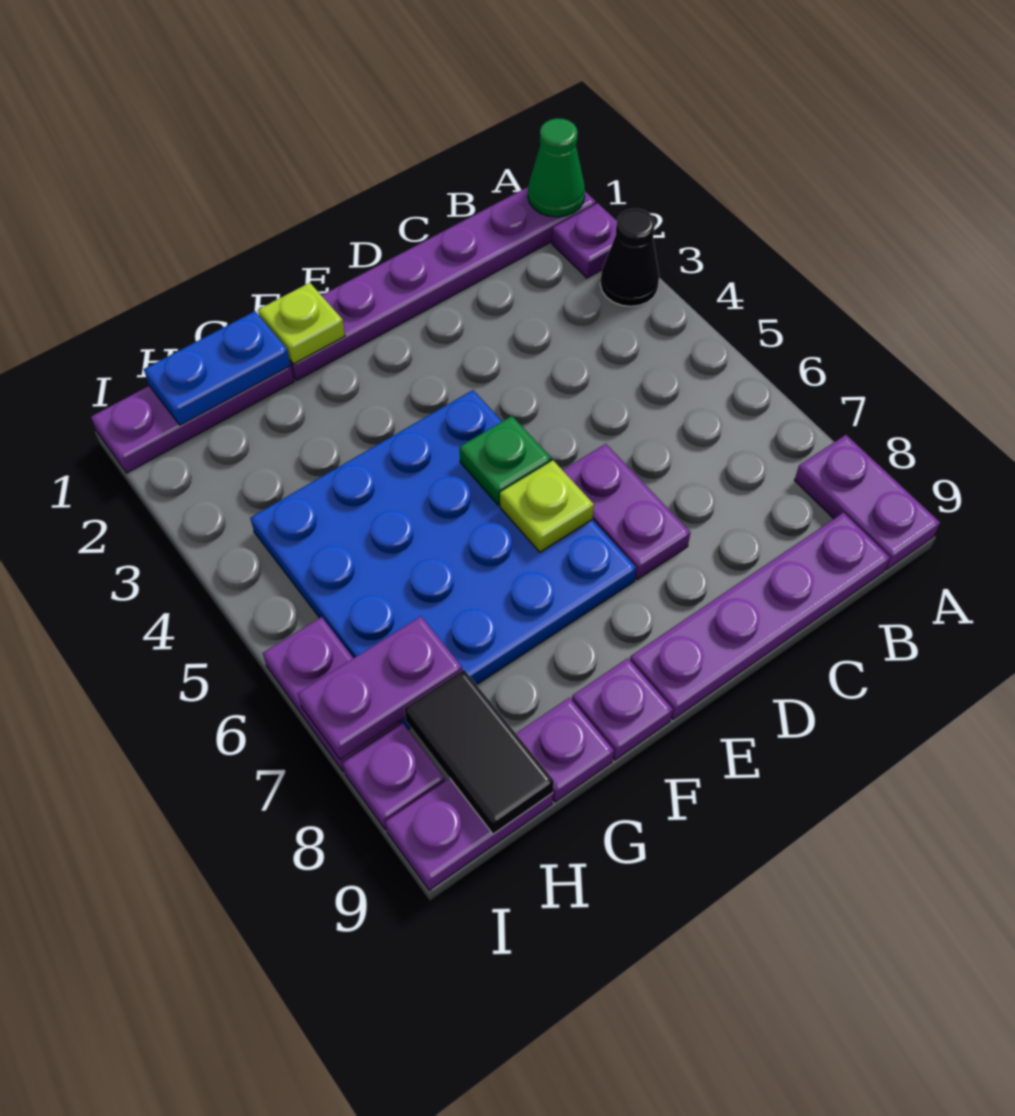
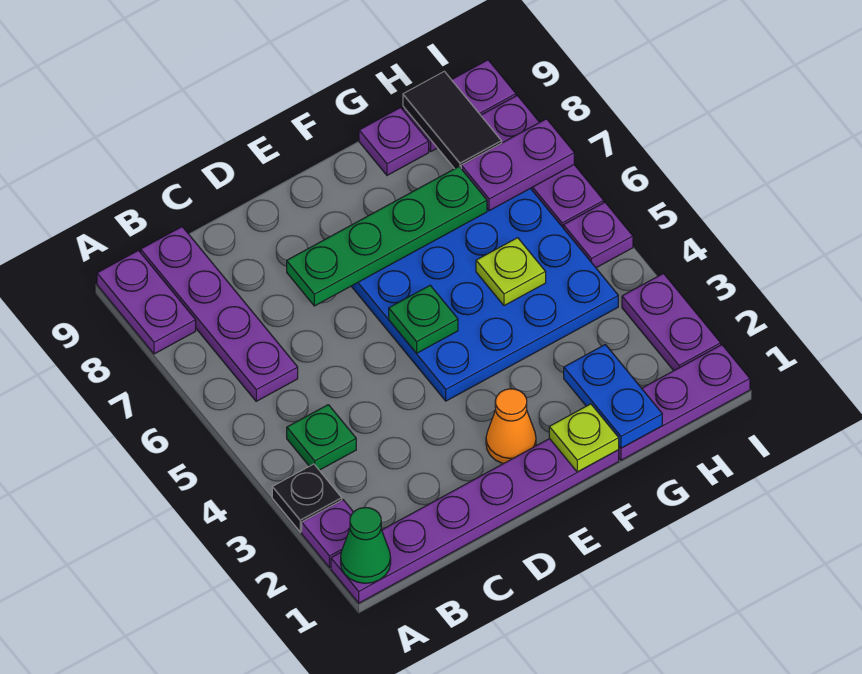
black 1x1 cone [600,209,659,306] -> black 1x1 plate [272,464,342,532]
none -> green 1x1 plate [287,405,356,470]
purple 1x4 plate [630,513,890,719] -> purple 1x4 plate turned to [141,227,298,401]
purple 1x2 plate [563,444,691,580] -> purple 1x2 plate moved to [622,274,721,371]
none -> green 1x4 plate [287,167,487,306]
none -> orange 1x1 cone [486,389,536,464]
lime 1x1 plate [500,460,594,552] -> lime 1x1 plate moved to [476,238,546,306]
purple 1x1 plate [572,658,673,760] -> purple 1x1 plate moved to [563,202,633,268]
blue 1x2 plate [144,311,291,425] -> blue 1x2 plate turned to [564,345,662,448]

